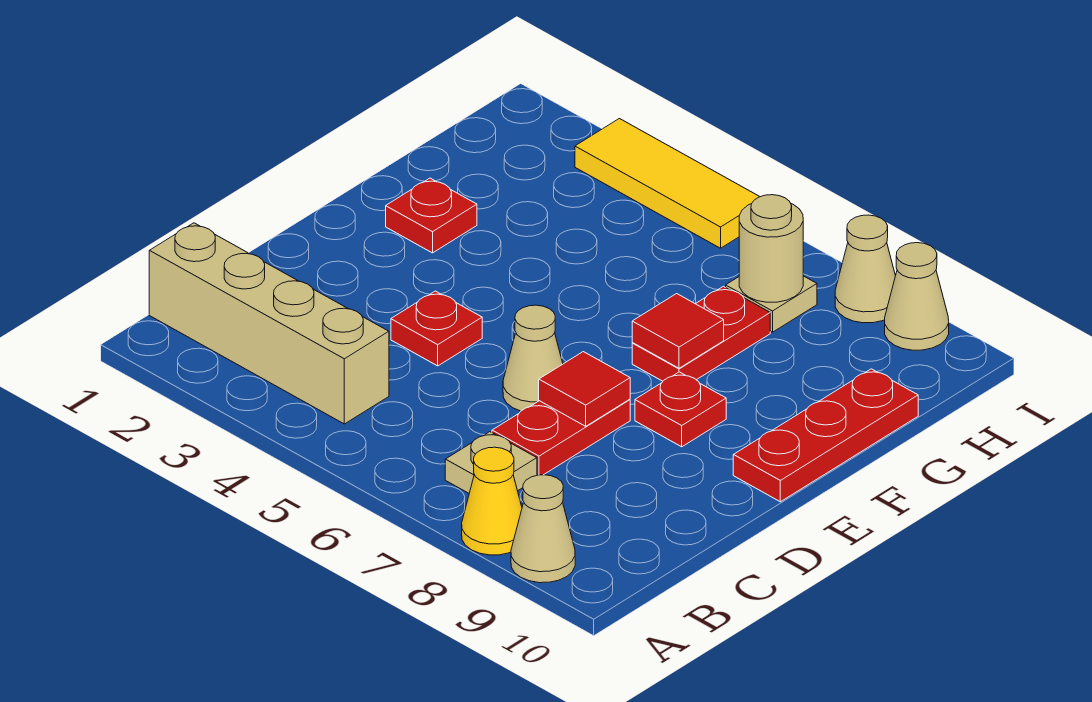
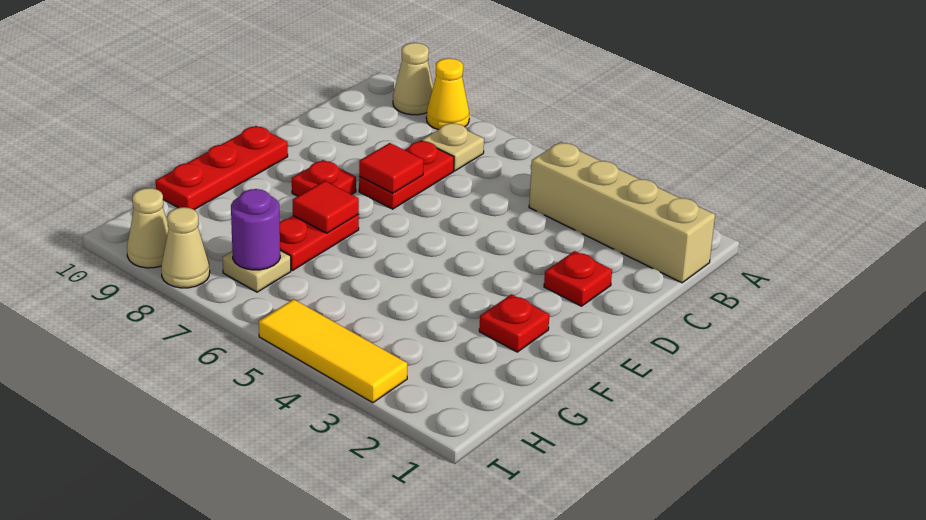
red 1x1 plate [391,291,482,366] -> red 1x1 plate moved to [544,251,612,306]
tan 1x1 cone [503,305,563,411] -> none
tan 1x1 round brick [739,195,803,302] -> purple 1x1 round brick [231,189,280,270]

